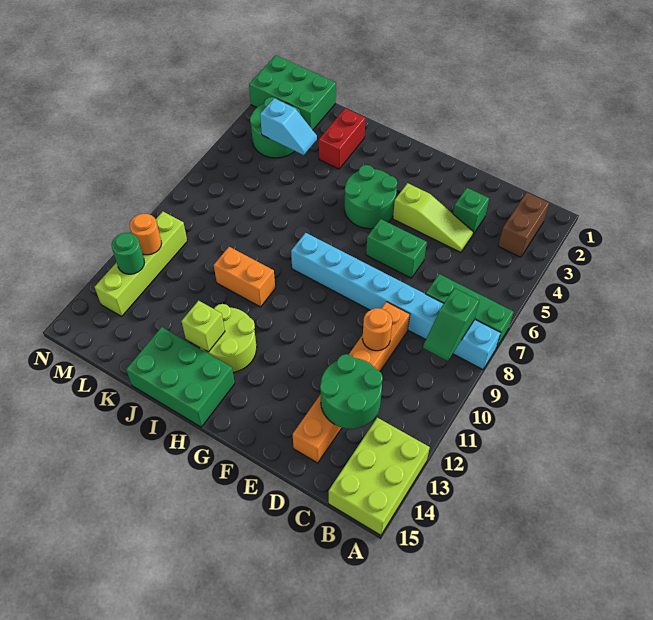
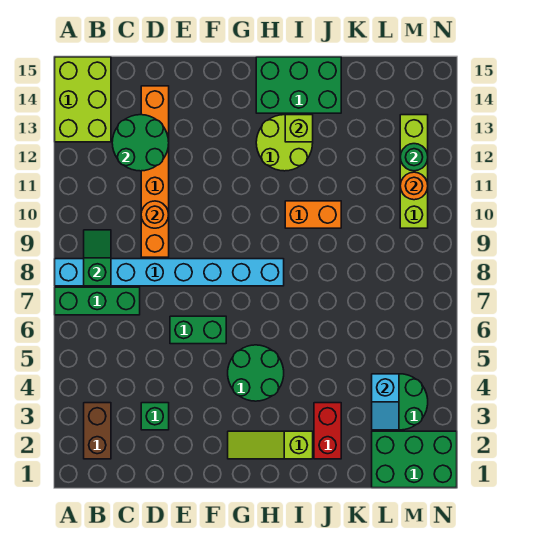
lime 1x3 slope [393,183,473,252] -> lime 1x3 slope moved to [228,431,313,459]
cyan 1x2 slope [260,98,317,155] -> cyan 1x2 slope turned to [372,374,399,430]

